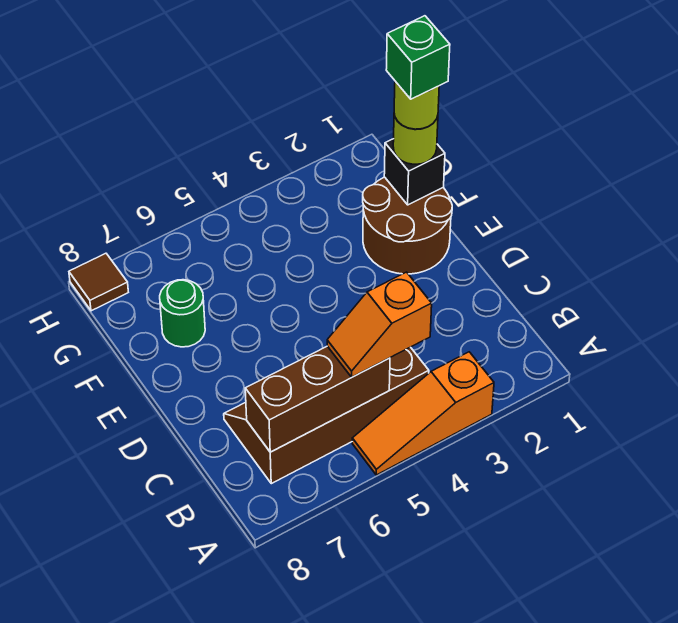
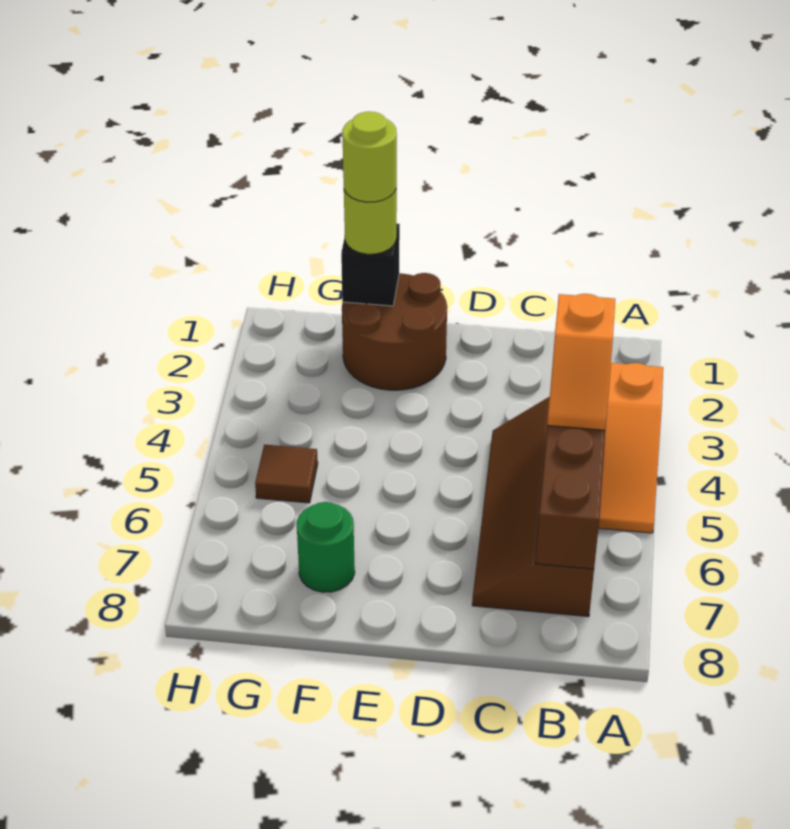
green 1x1 brick [386,16,450,99] -> none
brown 1x1 tile [69,253,128,311] -> brown 1x1 tile moved to [255,445,318,503]

